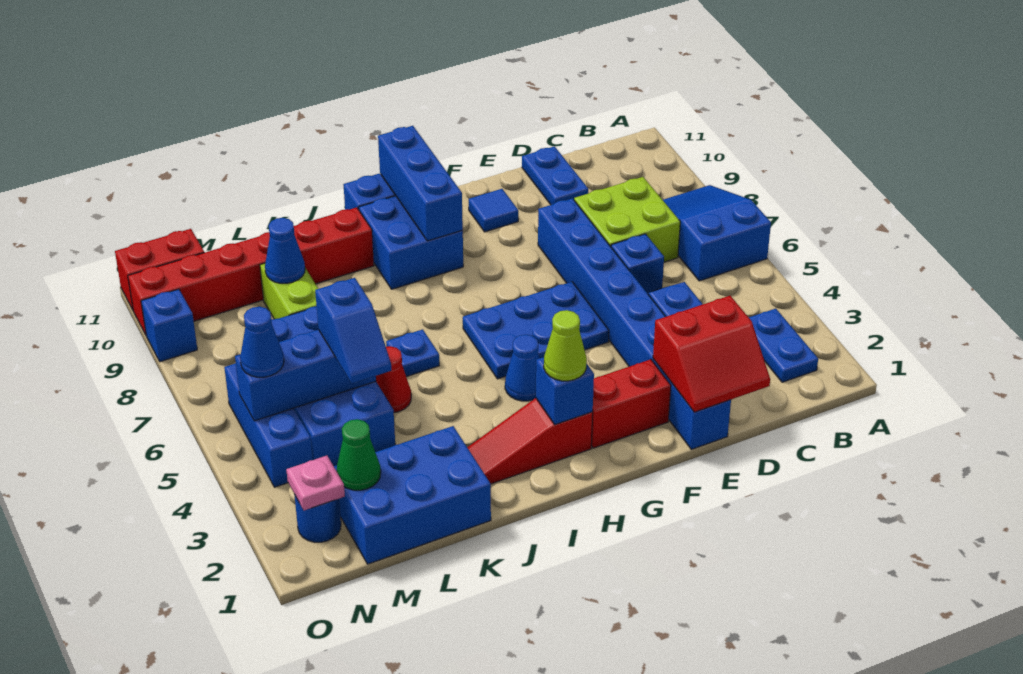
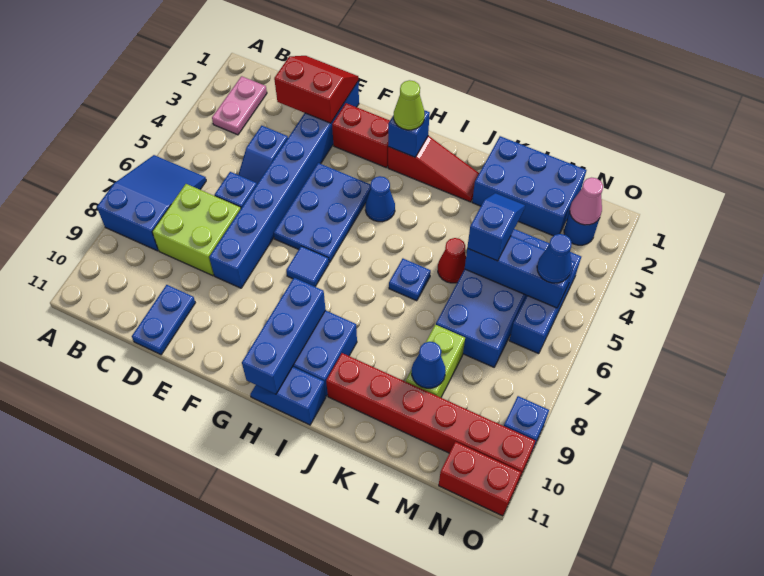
blue 2x3 slope [663,185,771,281] -> blue 2x3 slope turned to [97,155,206,251]
blue 1x2 plate [749,309,818,382] -> pink 1x2 plate [212,76,267,135]
blue 2x3 plate [463,282,609,379] -> blue 2x3 plate turned to [274,163,371,263]
blue 1x1 tile [469,189,518,232] -> blue 1x1 tile moved to [286,246,329,287]
green 1x1 cone [337,419,381,490] -> none
pink 1x1 plate [286,456,345,510] -> pink 1x1 cone [570,178,603,225]

